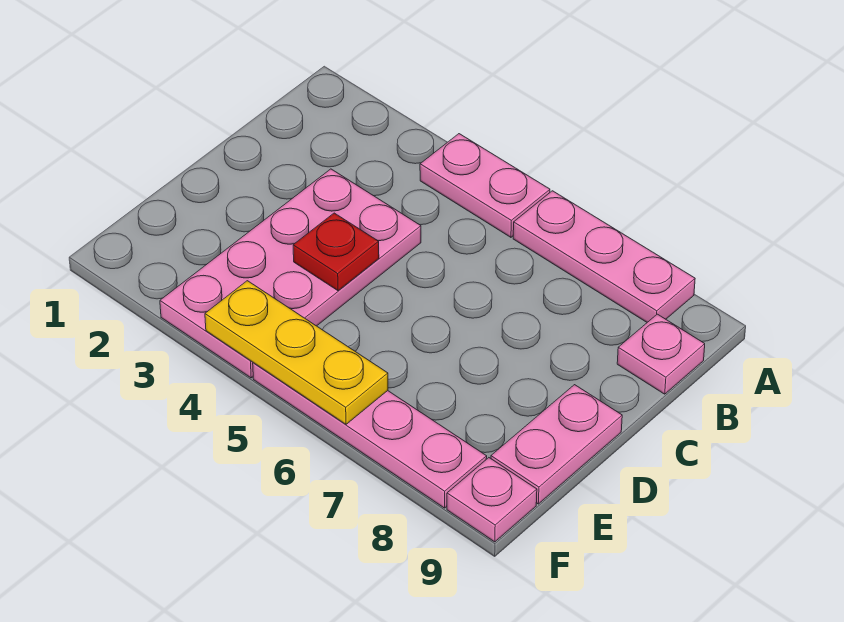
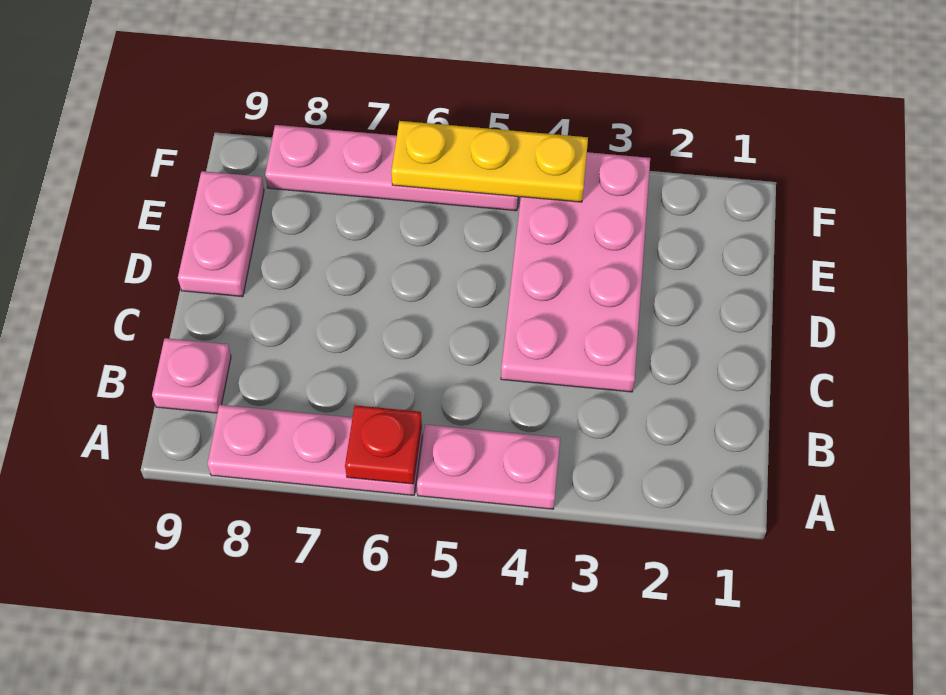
red 1x1 plate [293,213,379,291] -> red 1x1 plate moved to [345,405,422,484]
pink 1x1 plate [447,458,537,542] -> none

